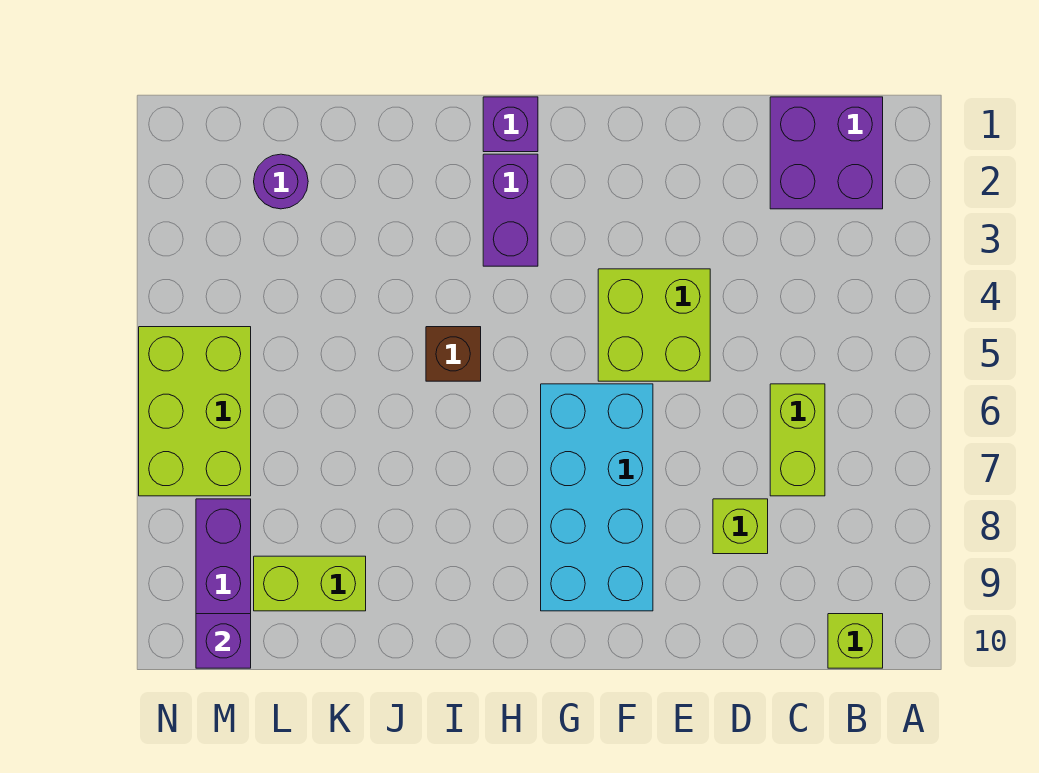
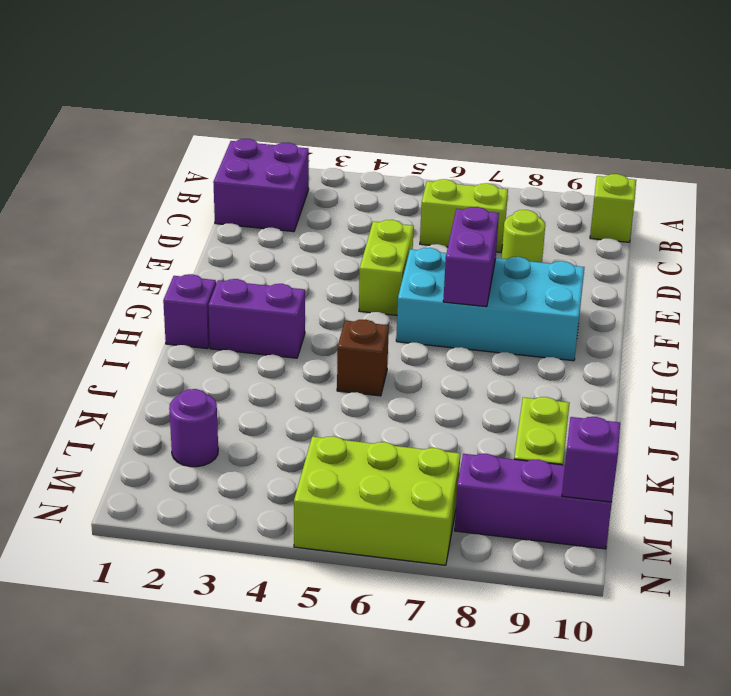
lime 1x1 brick [713,499,768,554] -> lime 1x1 round brick [502,210,545,263]
lime 2x2 brick [598,269,710,381] -> lime 1x2 brick [359,220,414,315]
none -> purple 1x2 brick [443,207,499,307]

